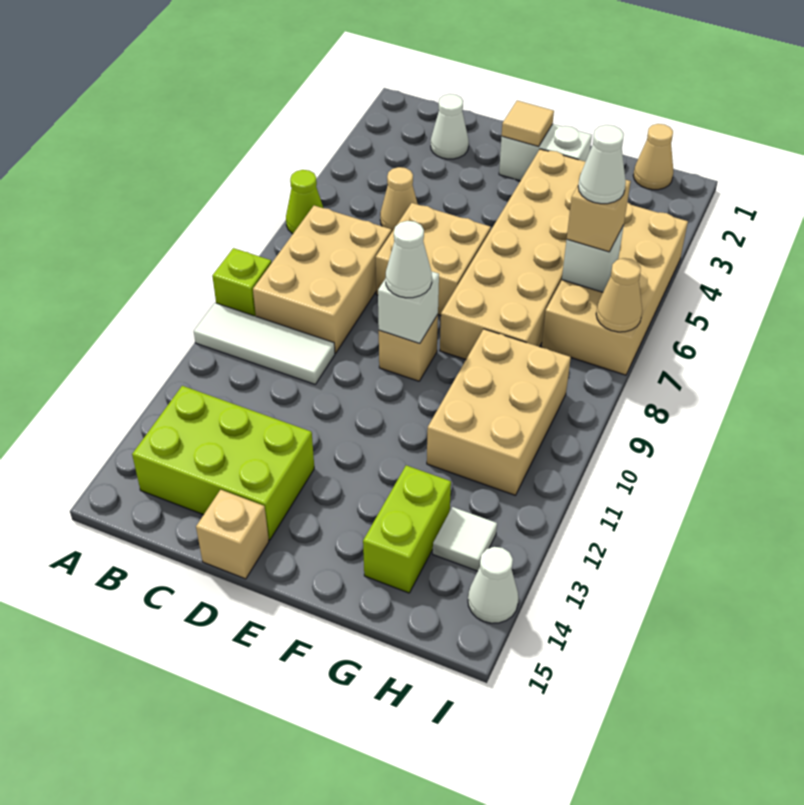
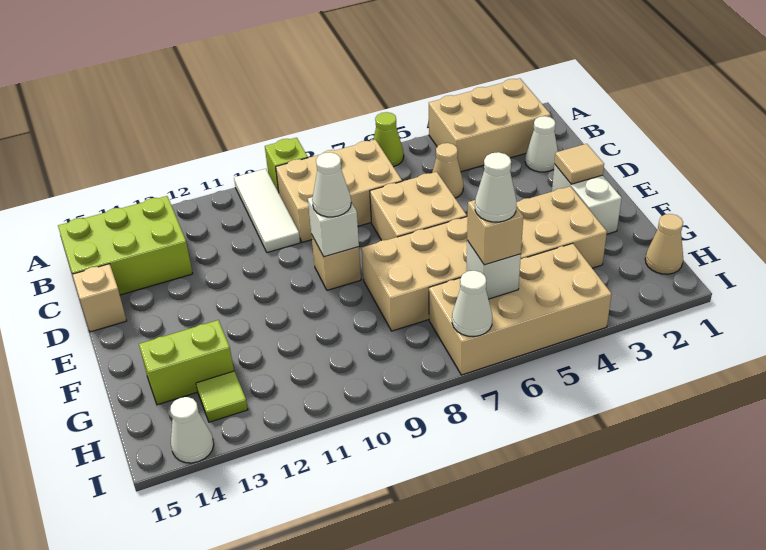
lime 2x3 brick [132,386,314,540] -> lime 2x3 brick turned to [58,196,193,295]
tan 2x3 brick [427,329,571,495] -> tan 2x3 brick moved to [429,78,551,172]
white 1x1 tile [433,507,497,571] -> lime 1x1 tile [196,371,248,422]
tan 1x1 cone [596,258,642,332] -> white 1x1 cone [452,271,492,337]

